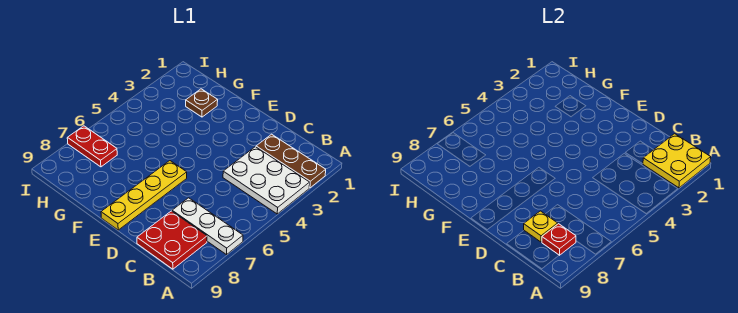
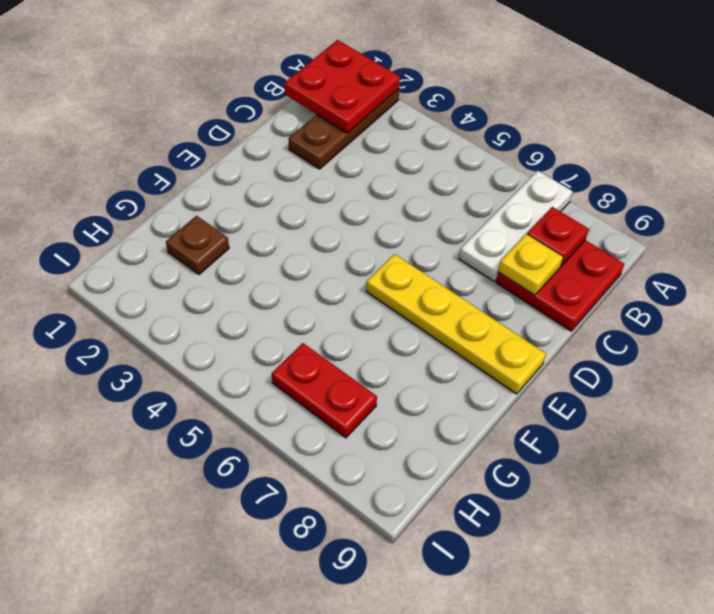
yellow 2x2 plate [643,134,711,188] -> red 2x2 plate [284,40,400,133]
white 2x3 plate [223,147,310,214] -> none
red 1x2 plate [67,126,117,167] -> red 1x2 plate turned to [272,343,377,438]

